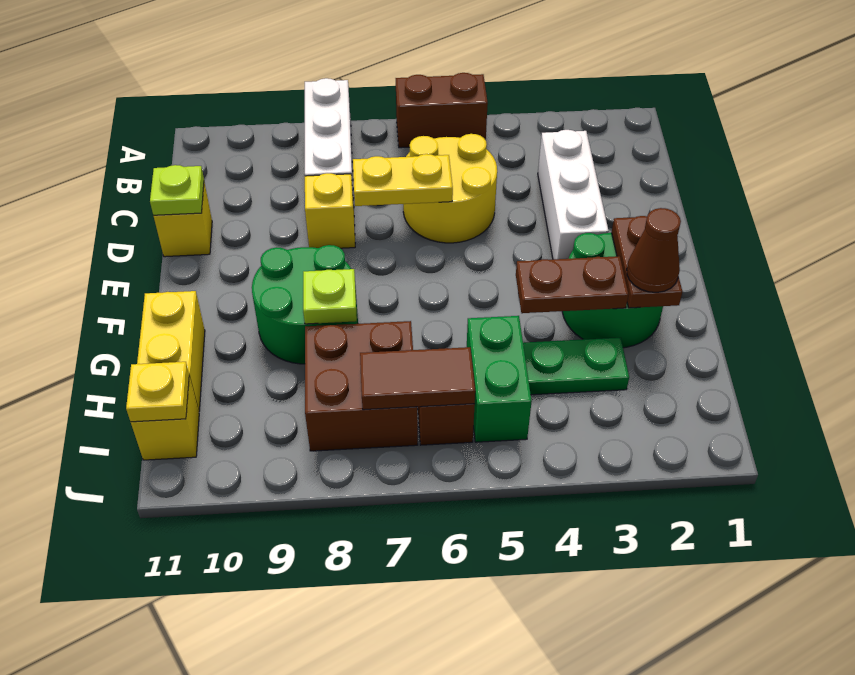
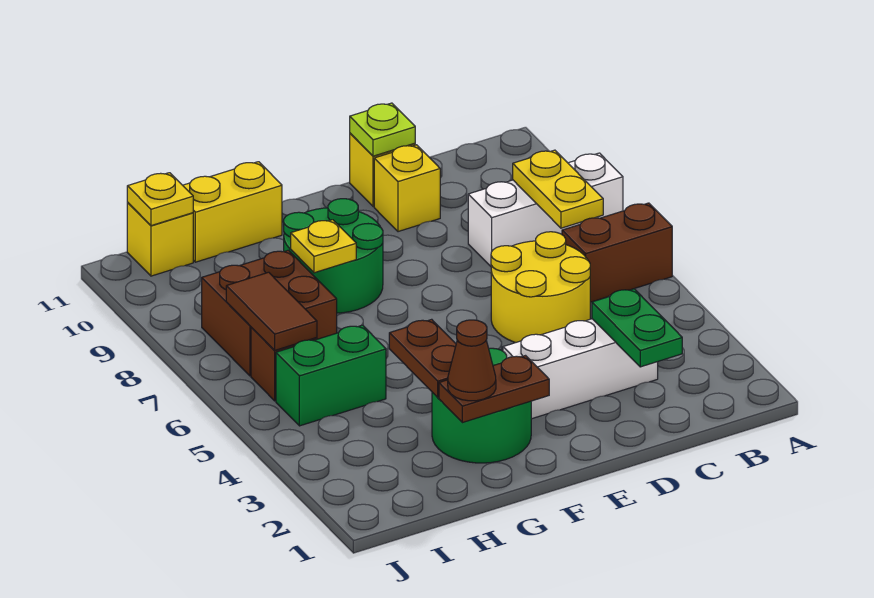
brown 1x2 brick [396,73,488,148] -> brown 1x2 brick turned to [562,203,672,302]
yellow 1x2 plate [353,154,453,206] -> yellow 1x2 plate moved to [513,150,603,228]
yellow 1x1 brick [305,173,355,248] -> yellow 1x1 brick moved to [374,145,440,232]
lime 1x1 plate [303,269,357,324] -> yellow 1x1 plate [291,220,356,273]
green 1x2 plate [523,338,629,395] -> green 1x2 plate moved to [592,289,682,367]

